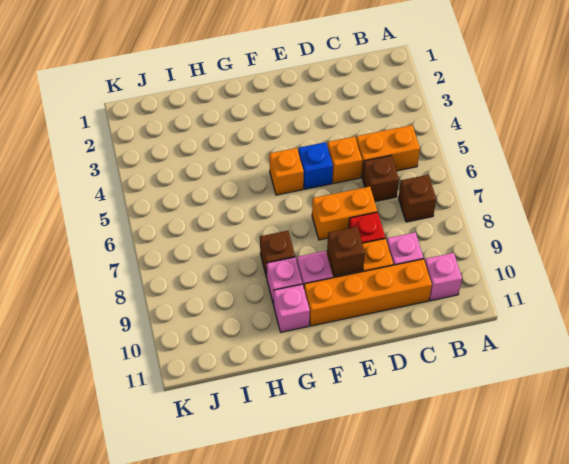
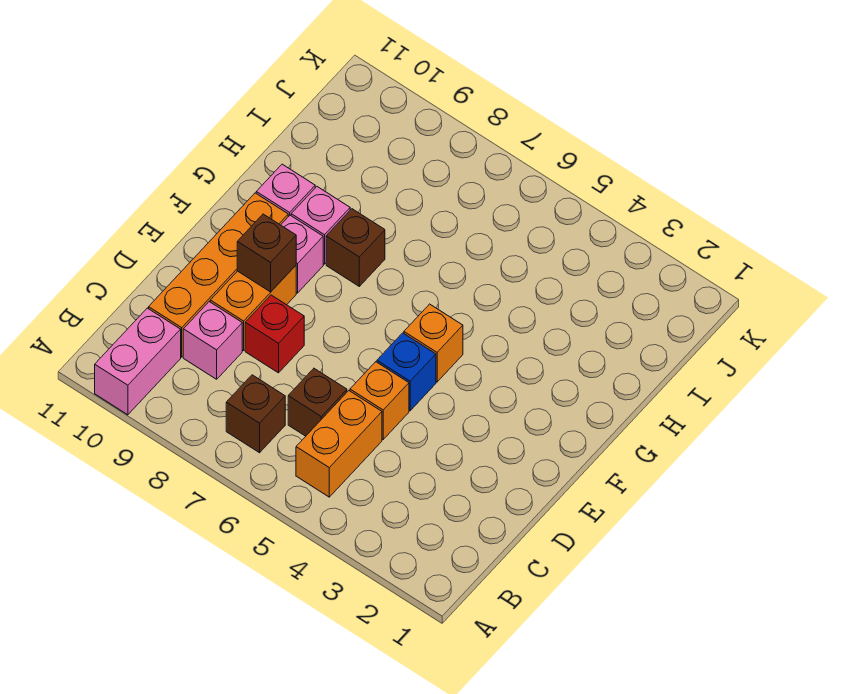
pink 1x1 brick [425,253,462,301] -> pink 1x2 brick [95,308,181,415]
orange 1x2 brick [312,187,377,240] -> none

